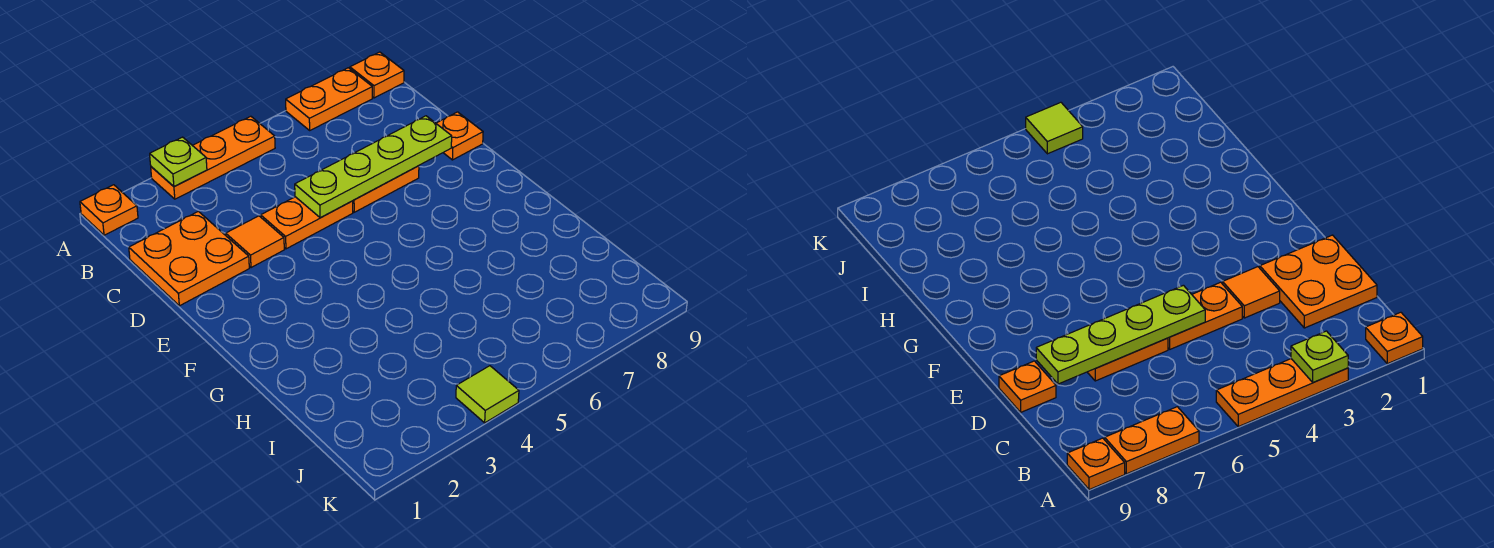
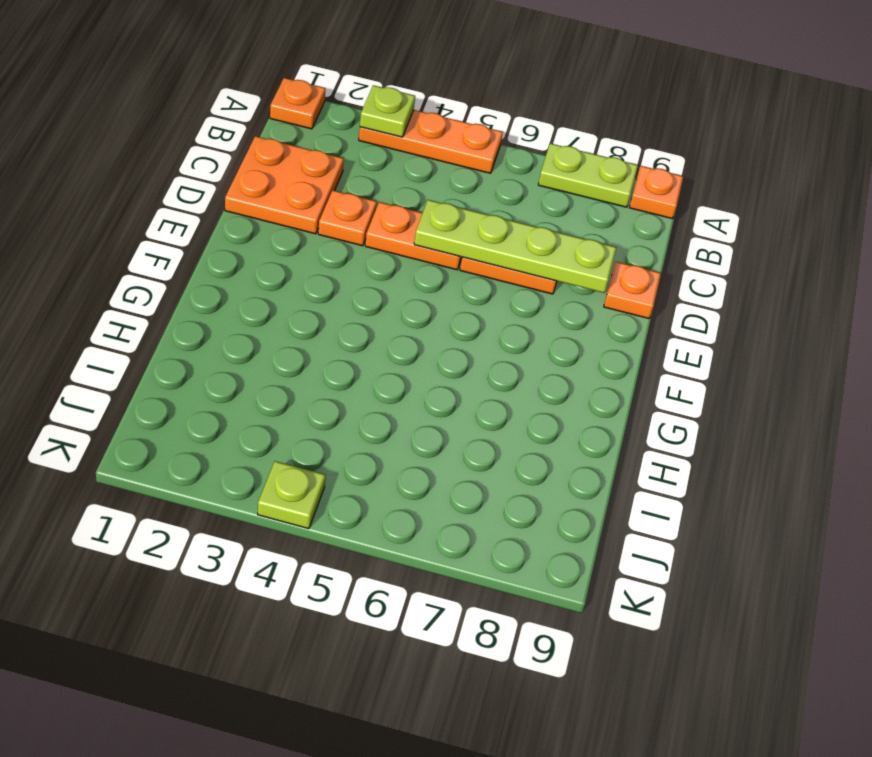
orange 1x2 plate [286,68,372,130] -> lime 1x2 plate [538,143,638,207]
orange 1x1 tile [226,216,284,268] -> orange 1x1 plate [318,190,377,246]
lime 1x1 tile [456,366,519,423] -> lime 1x1 plate [258,461,325,529]

